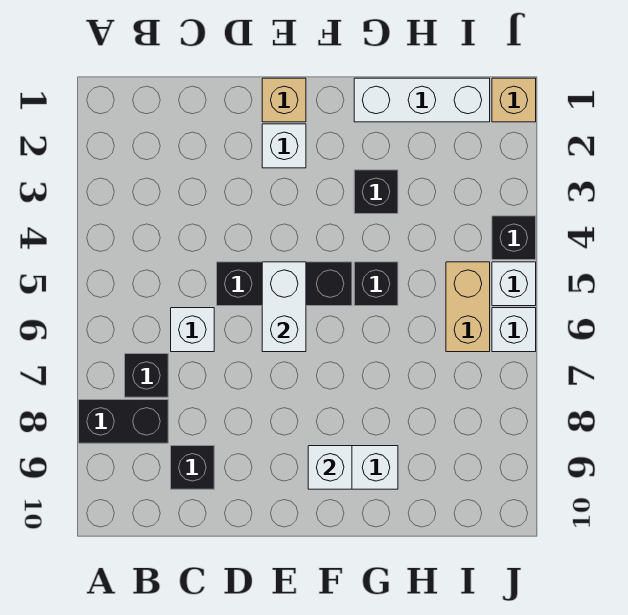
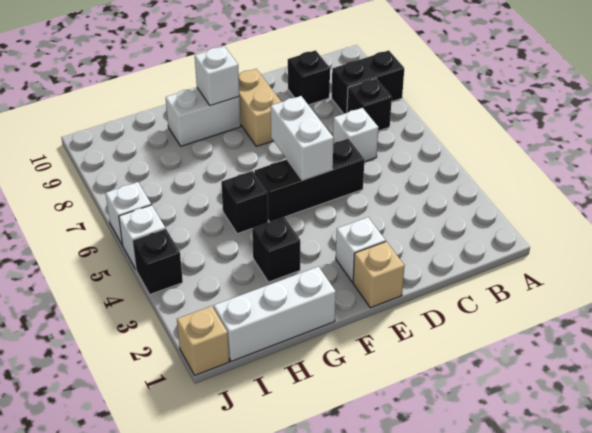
tan 1x2 brick [446,262,490,352] -> tan 1x2 brick moved to [239,69,281,146]

